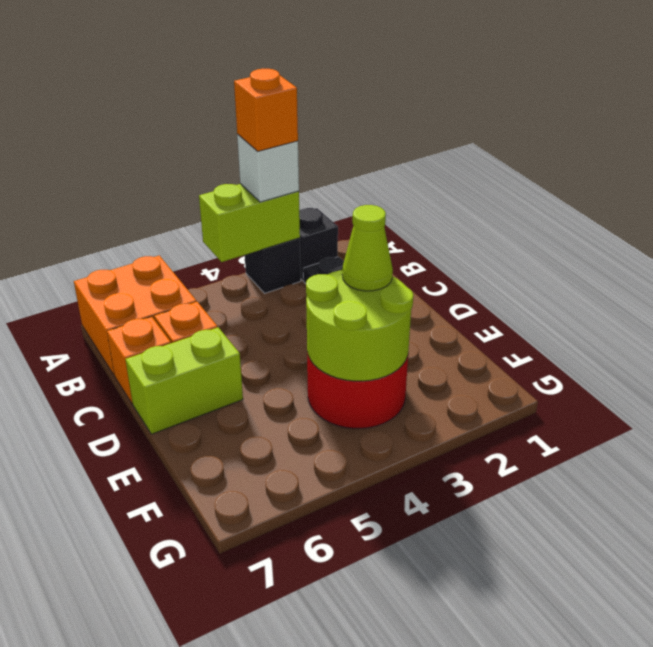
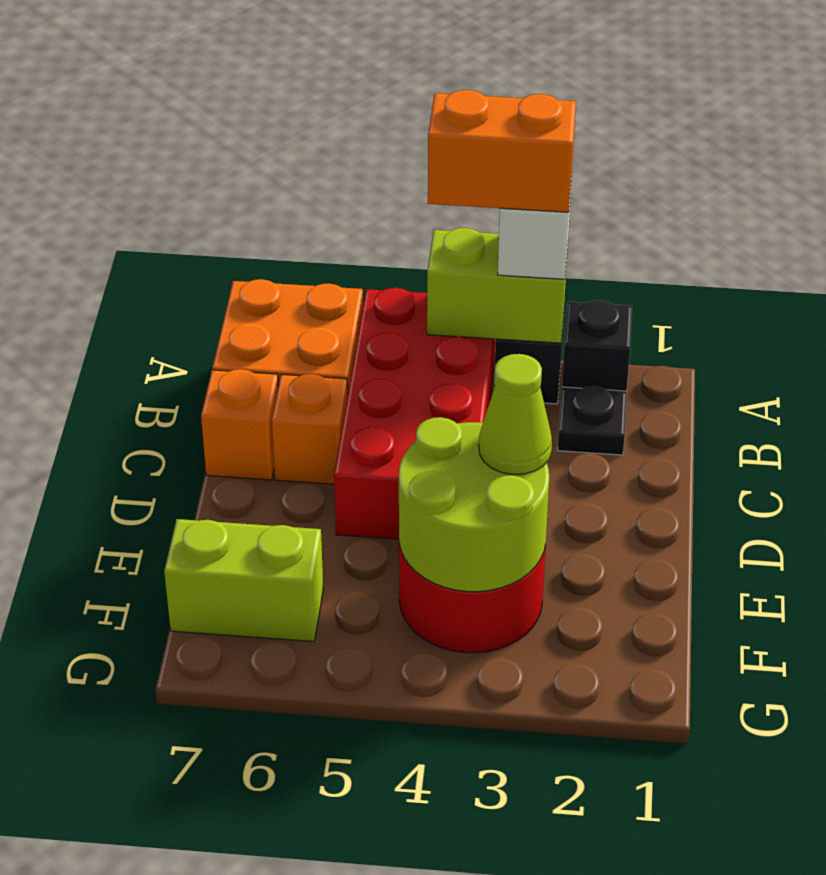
orange 1x1 brick [234,69,298,151] -> orange 1x2 brick [428,90,576,212]
none -> red 2x4 brick [334,288,496,539]
lime 1x2 brick [125,327,243,434] -> lime 1x2 brick moved to [164,519,323,642]

